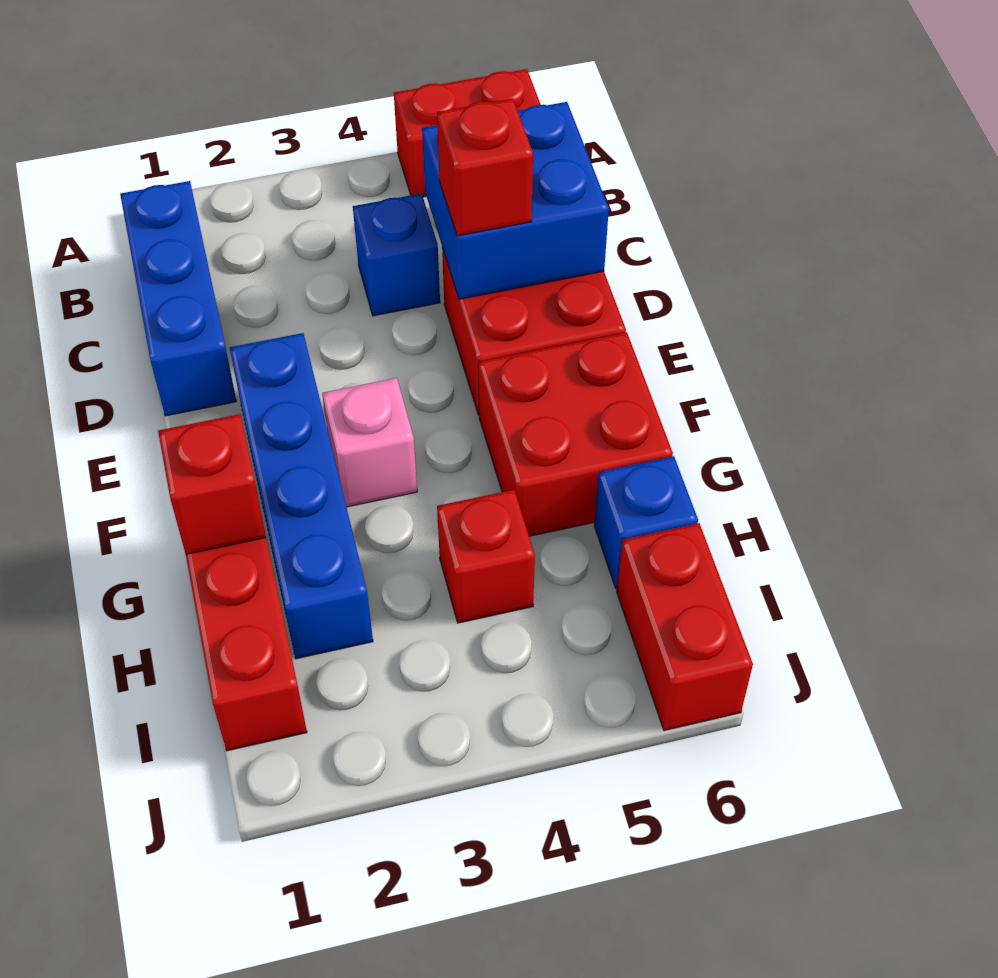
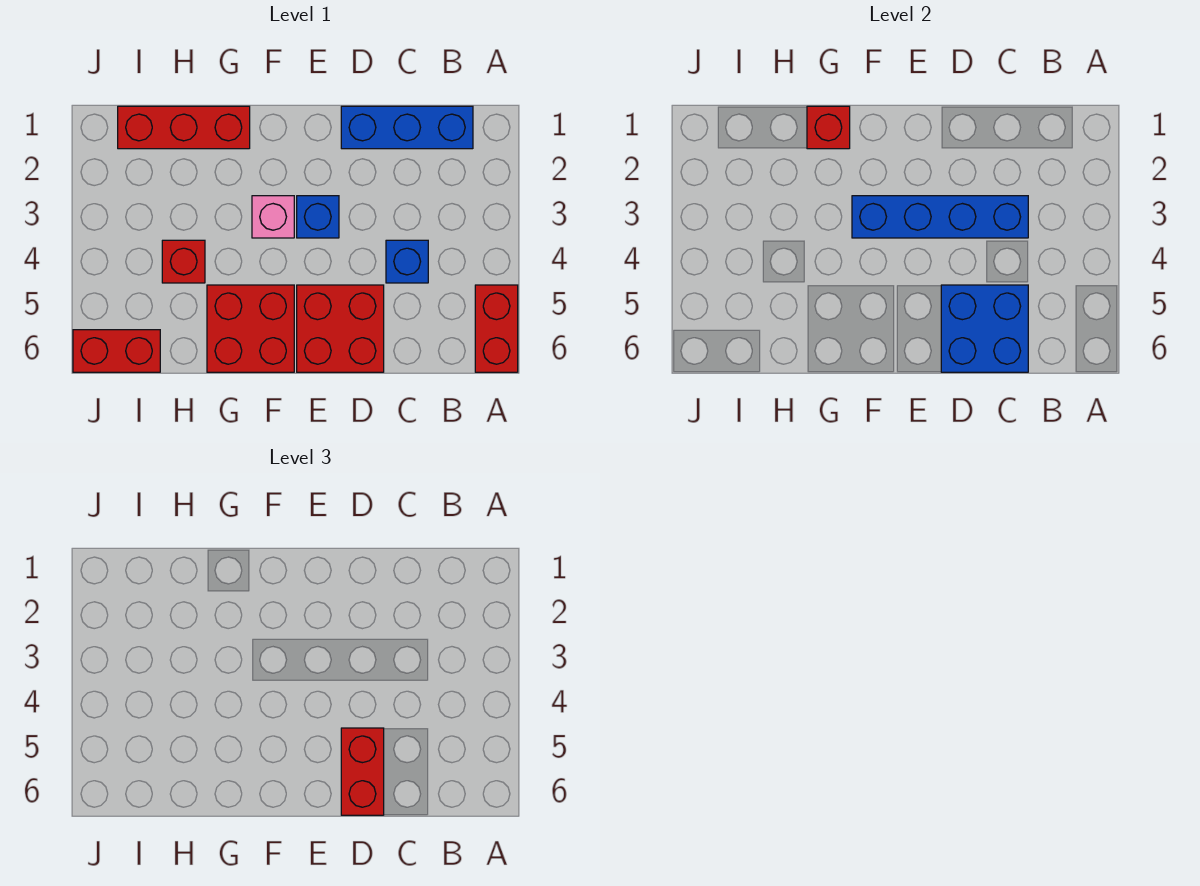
red 1x1 brick [437,99,533,236] -> red 1x2 brick [341,728,384,815]
blue 1x4 brick [230,333,373,659] -> blue 1x4 brick moved to [852,196,1028,238]
blue 1x1 brick [594,456,698,588] -> blue 1x1 brick moved to [297,196,339,238]

